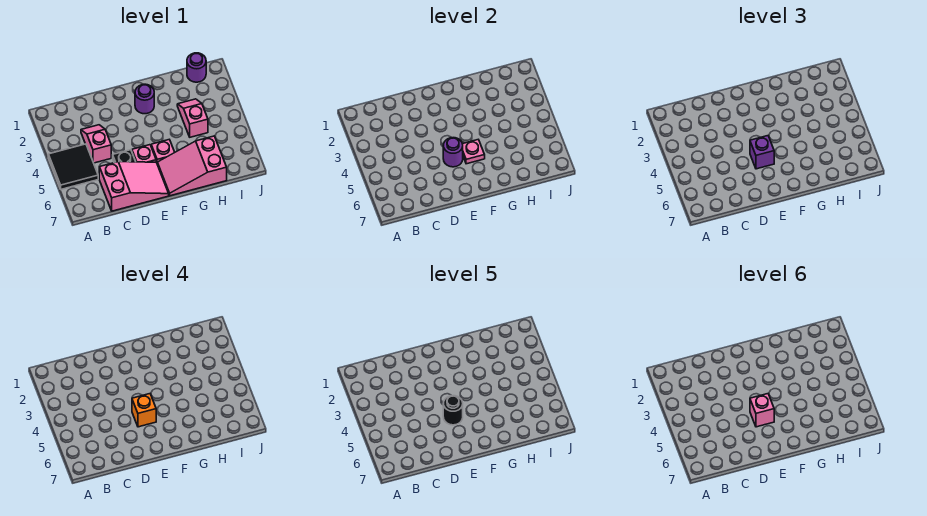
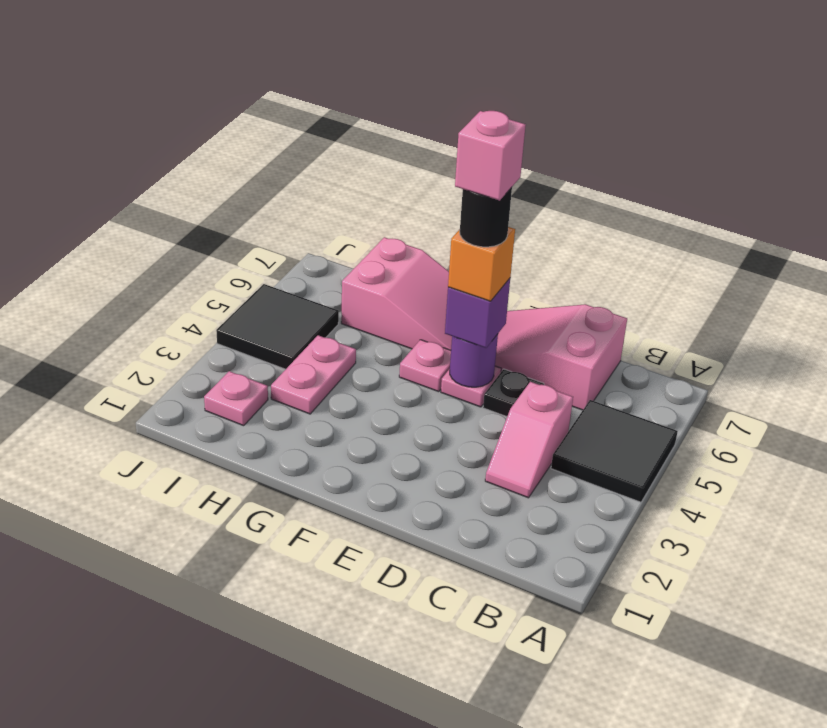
purple 1x1 round brick [135,84,154,114] -> none
pink 1x1 plate [463,140,485,164] -> pink 1x1 plate moved to [204,371,268,426]
pink 1x2 slope [177,99,208,137] -> pink 1x2 plate [271,335,356,414]
purple 1x1 round brick [187,53,206,82] -> none
none -> black 2x2 tile [216,284,339,369]

